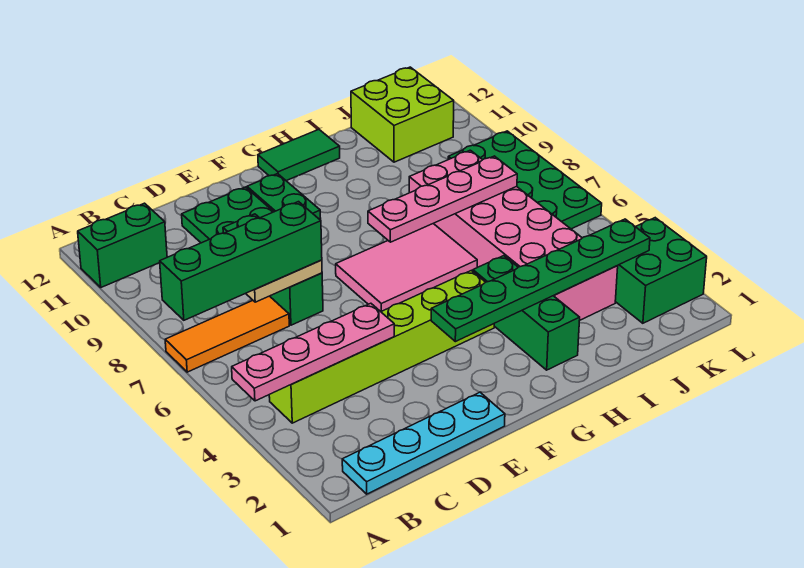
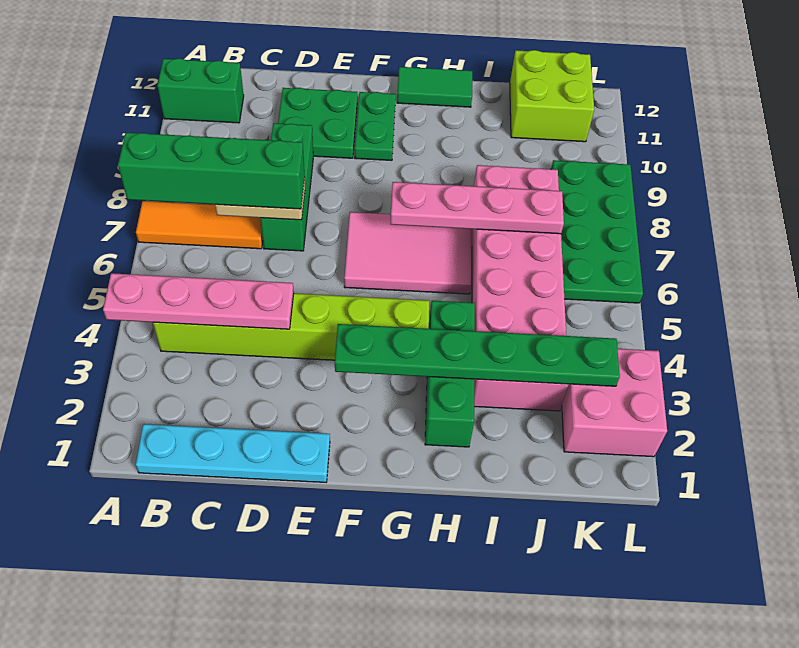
green 2x2 brick [615,218,707,323] -> pink 2x2 brick [562,349,667,457]

